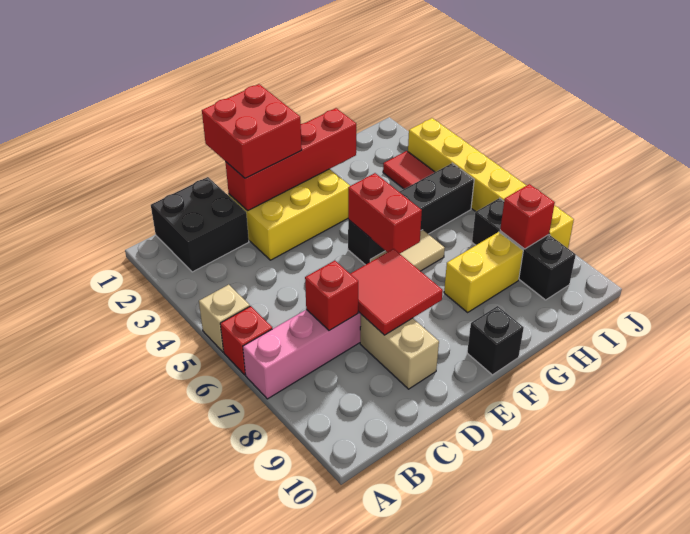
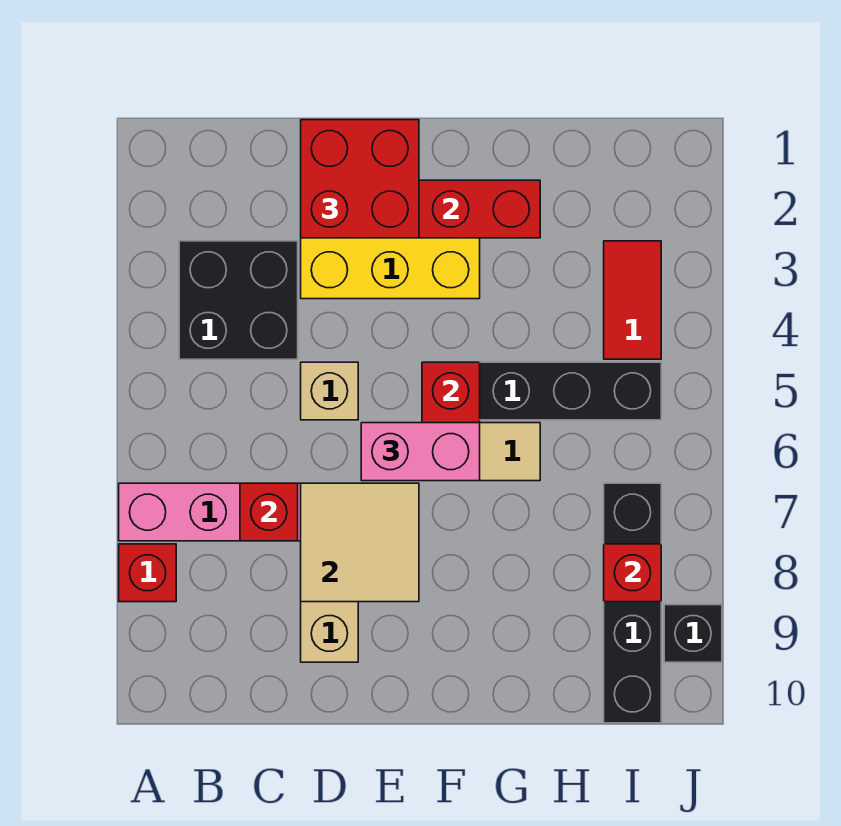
tan 1x1 brick [199,285,250,352] -> tan 1x1 brick moved to [301,362,358,420]
red 1x1 brick [220,306,272,375] -> red 1x1 brick moved to [119,544,176,602]
black 2x2 brick [151,177,249,272] -> black 2x2 brick moved to [179,241,298,359]
red 2x2 tile [350,249,443,335] -> tan 2x2 tile [301,483,419,602]
none -> pink 1x2 brick [361,423,480,481]
black 1x1 brick [467,306,524,375] -> black 1x1 brick moved to [664,605,722,662]
yellow 1x2 brick [444,232,523,312] -> none
black 1x3 brick [472,198,576,300] -> black 1x4 brick [604,483,661,723]
yellow 1x6 brick [408,118,574,248] -> none

